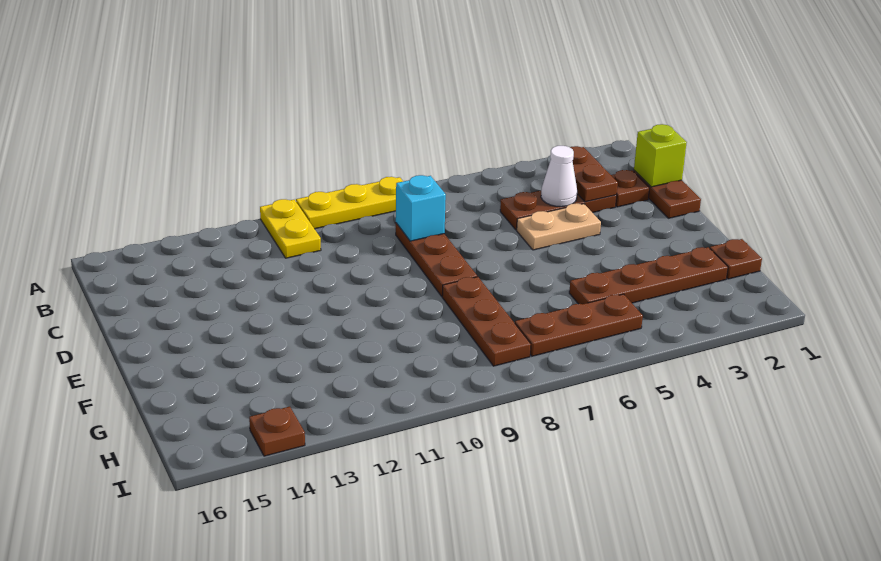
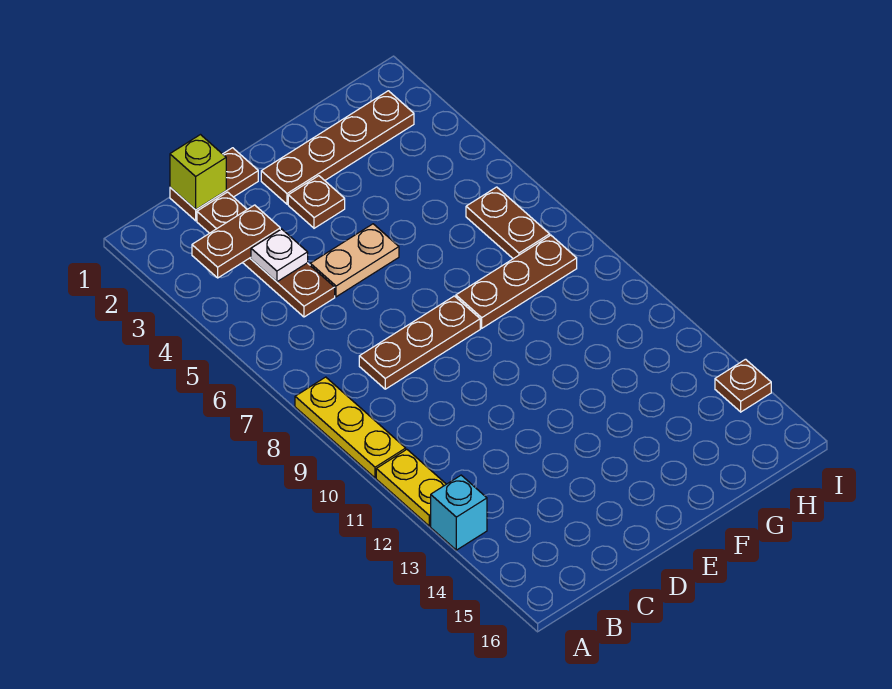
yellow 1x2 plate [260,199,321,258] -> yellow 1x2 plate turned to [376,450,446,526]
white 1x1 cone [541,146,577,207] -> white 1x1 plate [251,229,308,282]
cyan 1x1 brick [396,175,446,241] -> cyan 1x1 brick moved to [431,475,487,550]
tan 1x2 plate [517,203,601,250] -> tan 1x2 plate turned to [310,224,399,297]
brown 1x1 plate [710,239,762,279] -> brown 1x1 plate moved to [288,176,345,228]
brown 1x4 plate [569,247,728,304] -> brown 1x4 plate turned to [261,91,414,204]
brown 1x3 plate [515,294,643,356] -> brown 1x2 plate [466,187,550,259]

